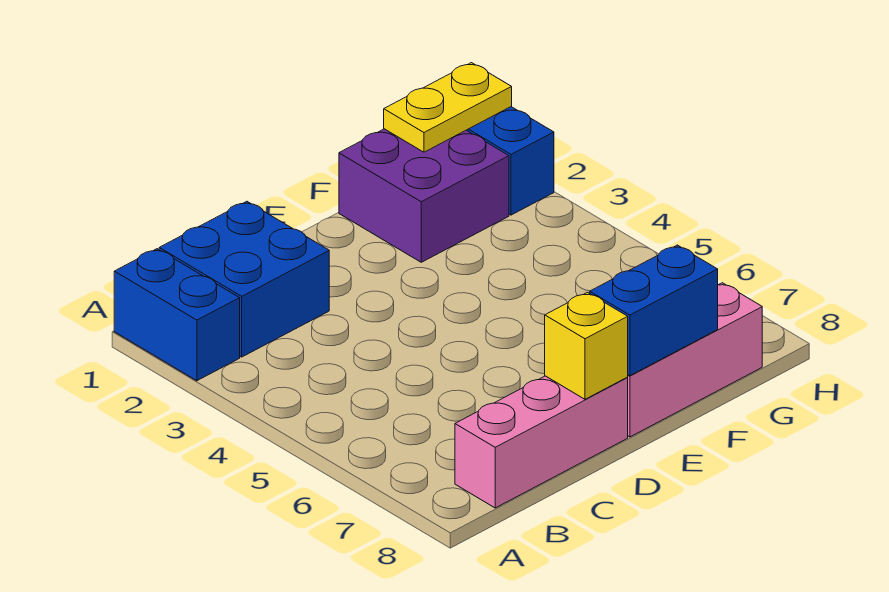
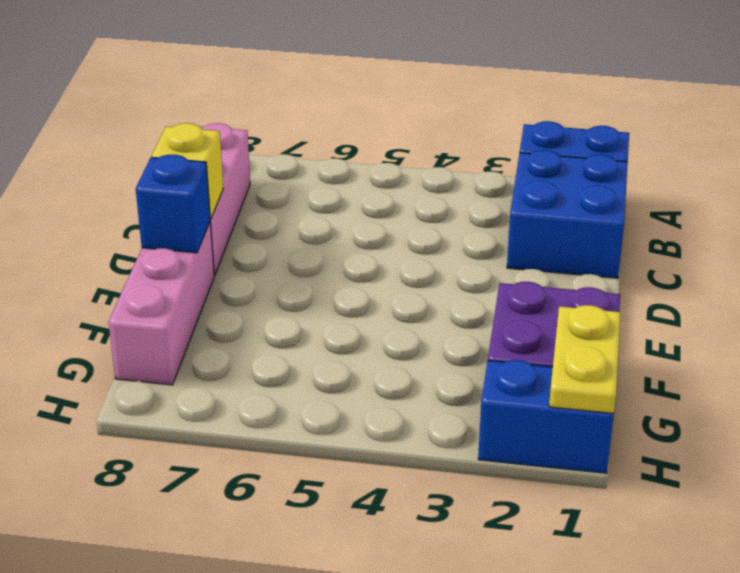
blue 1x2 brick [590,245,718,376] -> blue 1x1 brick [136,155,210,253]

